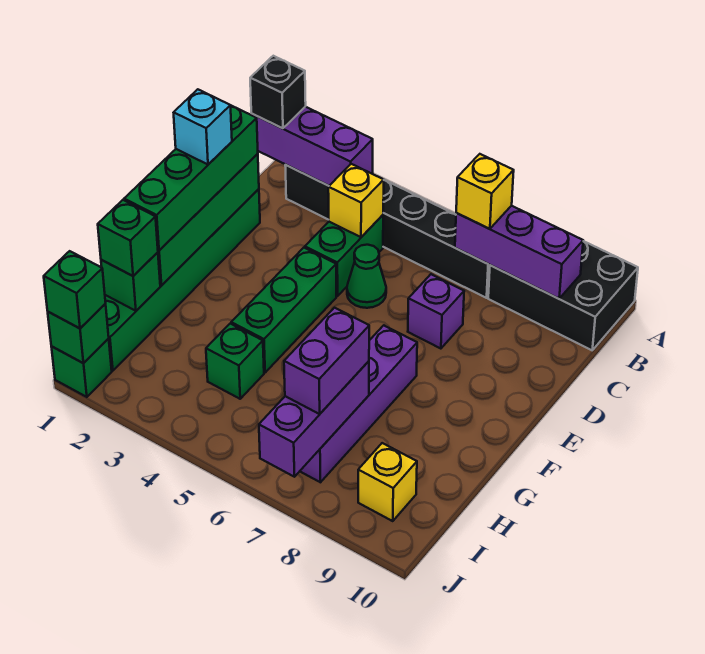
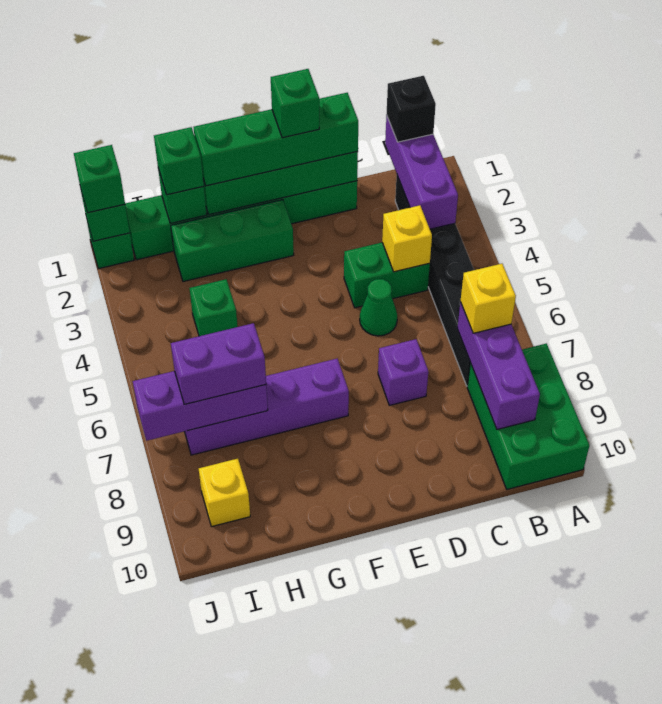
black 2x3 brick [488,241,638,350] -> green 2x3 brick [467,344,589,489]
cyan 1x1 brick [174,89,232,164] -> green 1x1 brick [271,69,319,138]
green 1x3 brick [231,248,336,372] -> green 1x3 brick moved to [171,200,294,282]

